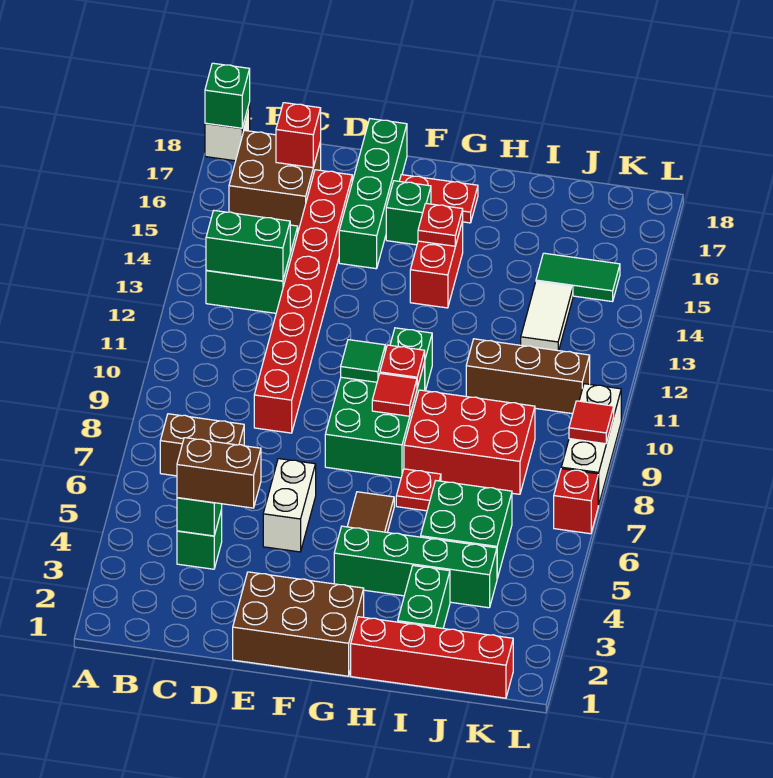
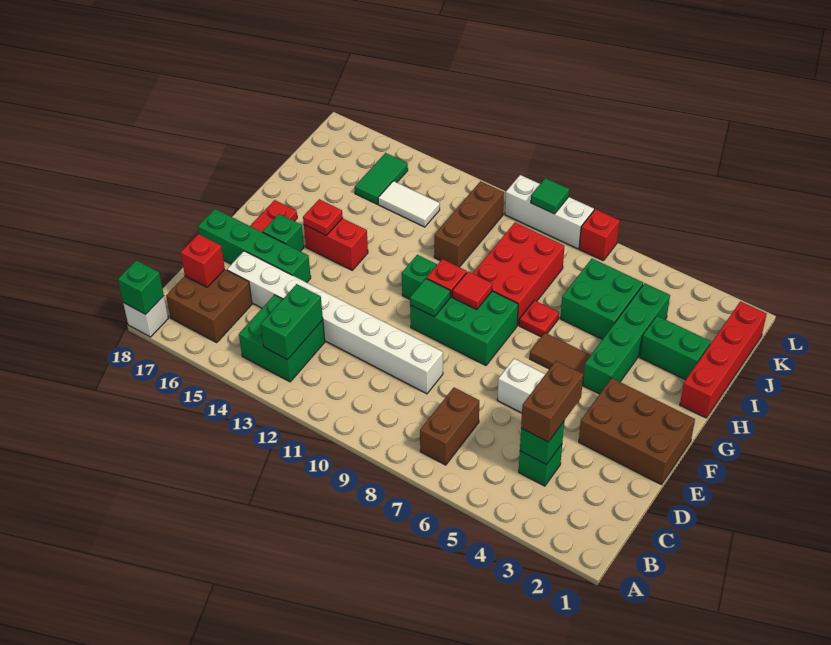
red 1x8 brick [254,170,352,433] -> white 1x8 brick [227,251,443,394]
brown 2x3 brick [233,572,364,676] -> brown 2x3 brick turned to [579,378,695,485]
red 1x1 tile [569,401,614,444] -> green 1x1 tile [531,178,569,214]

